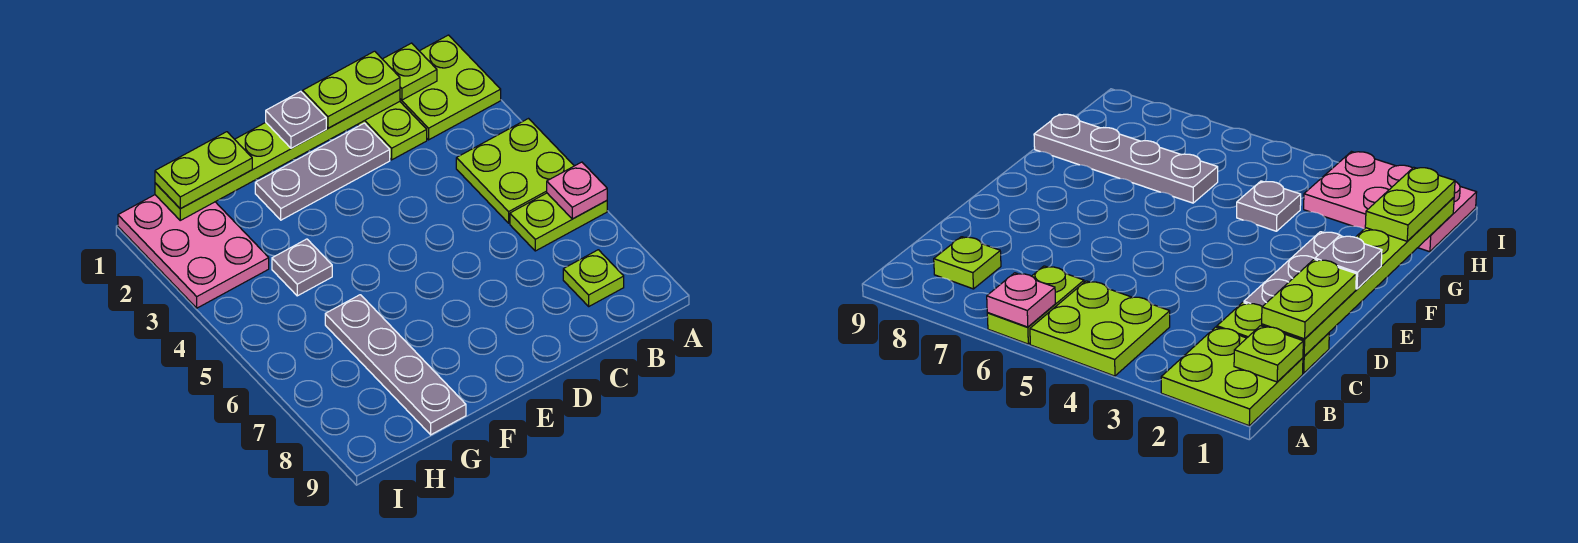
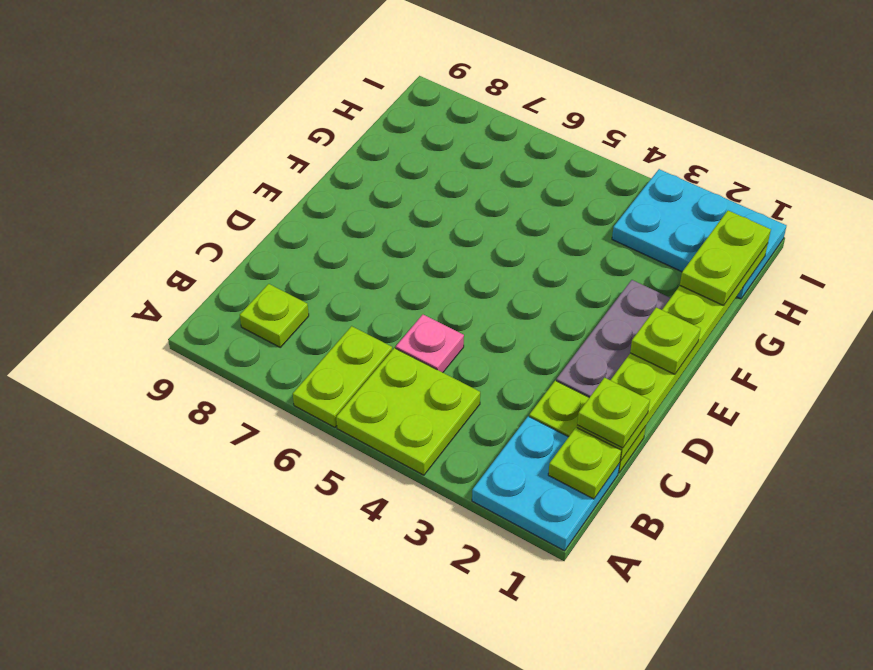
lime 2x2 plate [400,35,501,140] -> cyan 2x2 plate [472,416,620,551]
pink 1x1 plate [547,162,607,219] -> pink 1x1 plate moved to [396,315,464,372]
lime 1x2 plate [303,51,400,128] -> lime 1x1 plate [577,378,650,448]
grey 1x1 plate [266,91,326,148] -> lime 1x1 plate [630,307,701,374]
grey 1x1 plate [272,239,332,296] -> none
grey 1x4 plate [325,295,466,435] -> none
pink 2x3 plate [118,195,269,308] -> cyan 2x3 plate [612,169,787,299]

